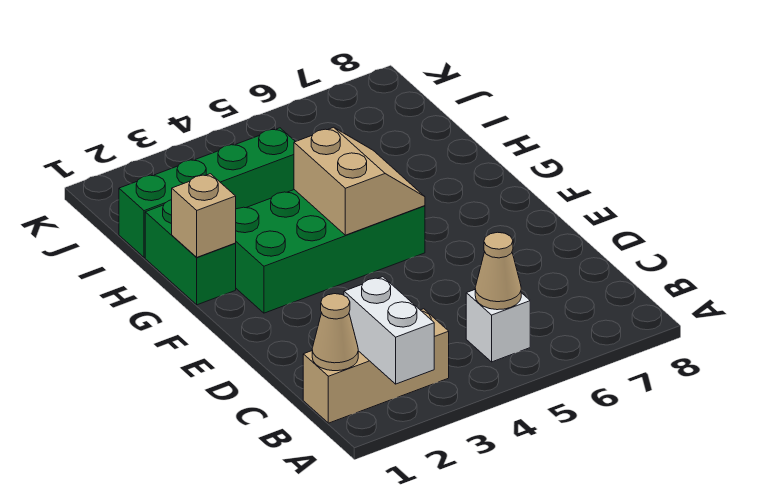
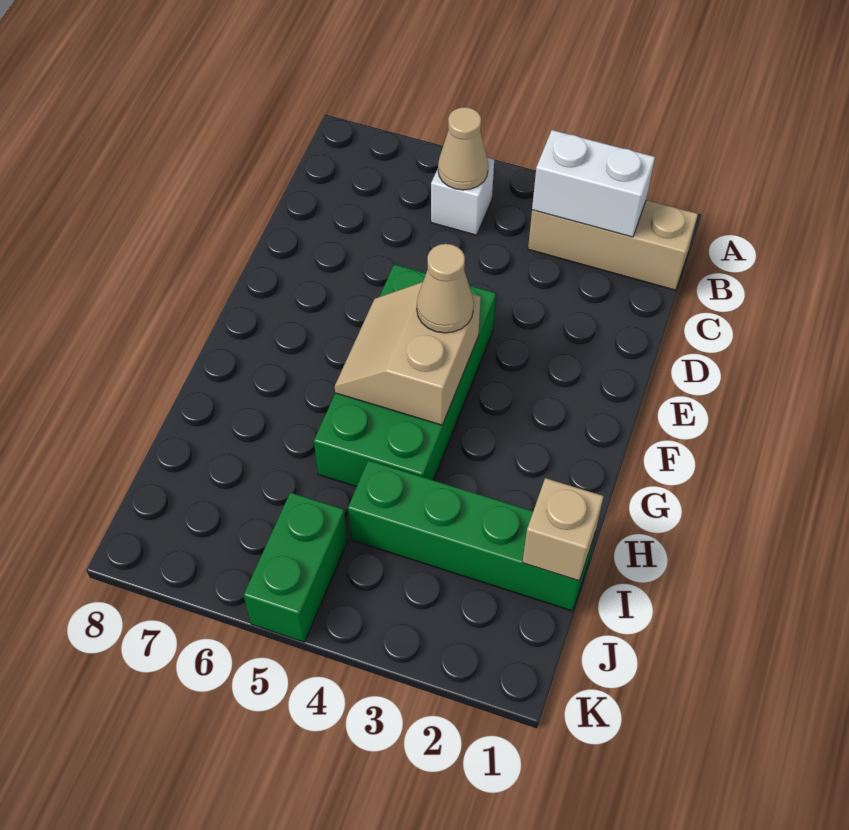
white 1x2 brick [344,277,434,384] -> white 1x2 brick turned to [532,130,655,237]
tan 1x1 cone [312,294,358,371] -> tan 1x1 cone moved to [417,244,474,333]
green 2x4 brick [235,190,425,313] -> green 2x4 brick turned to [314,264,496,487]
green 1x2 brick [145,200,236,305] -> green 1x2 brick moved to [244,492,347,642]
tan 1x1 brick [172,174,236,257] -> tan 1x1 brick moved to [522,478,604,581]

